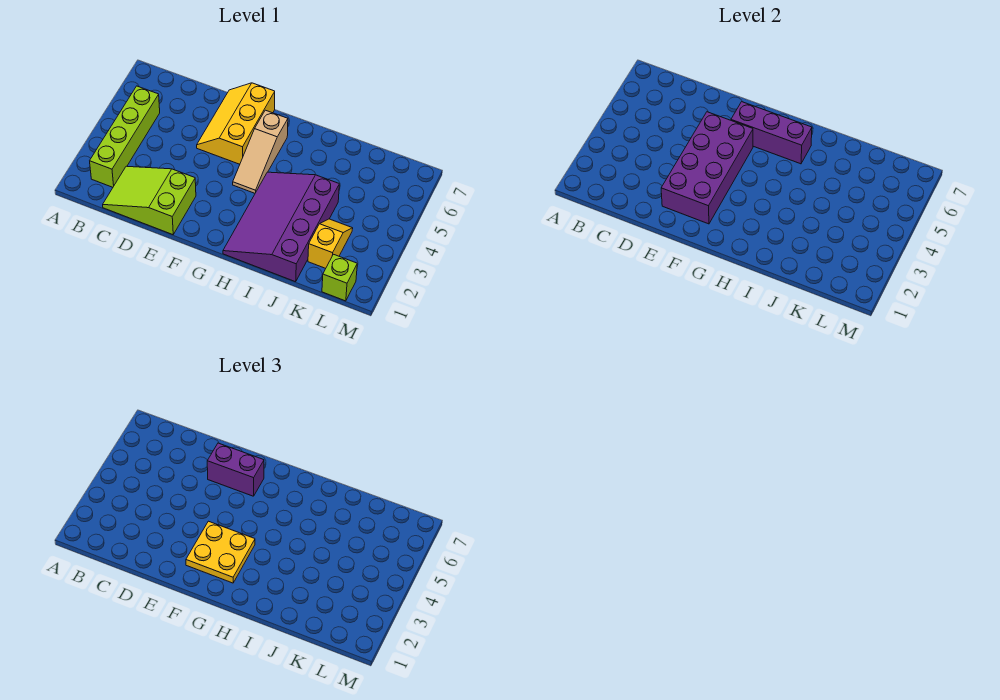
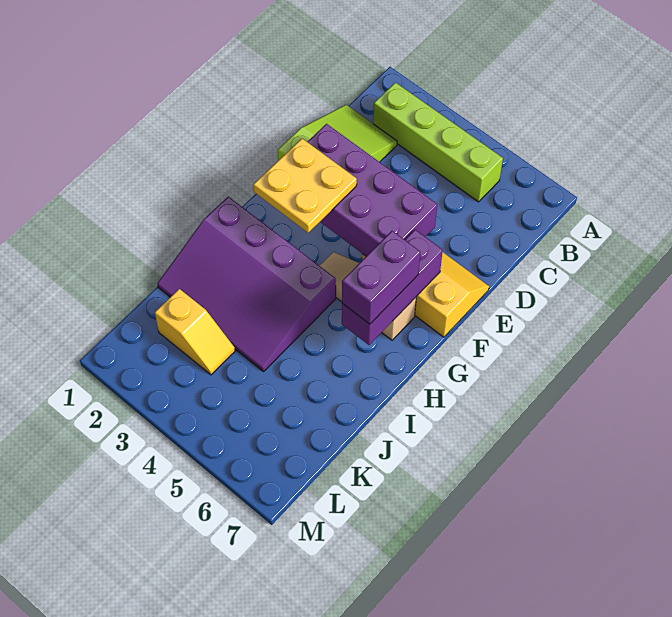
purple 1x2 brick [207,443,264,496] -> purple 1x2 brick moved to [342,231,420,324]
purple 3x4 slope [223,172,339,282] -> purple 3x4 slope turned to [157,197,336,372]
lime 1x1 brick [322,254,357,301] -> none

